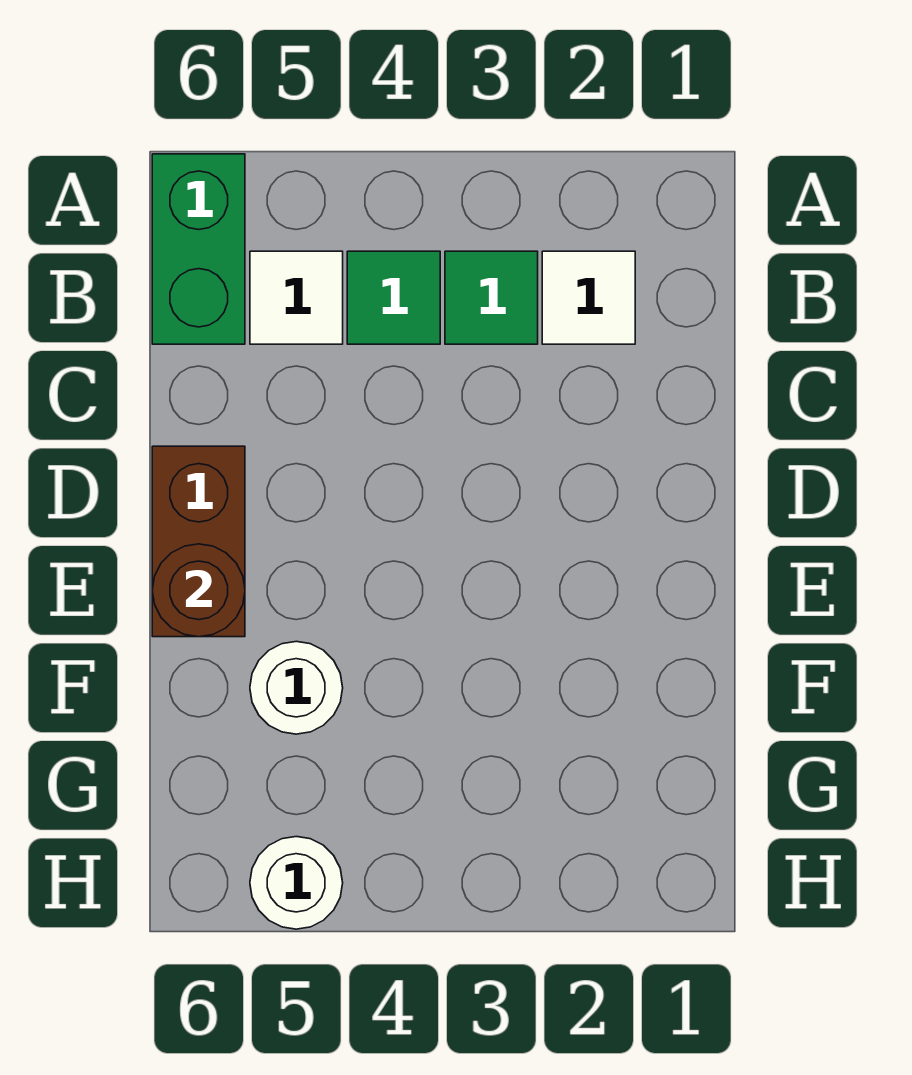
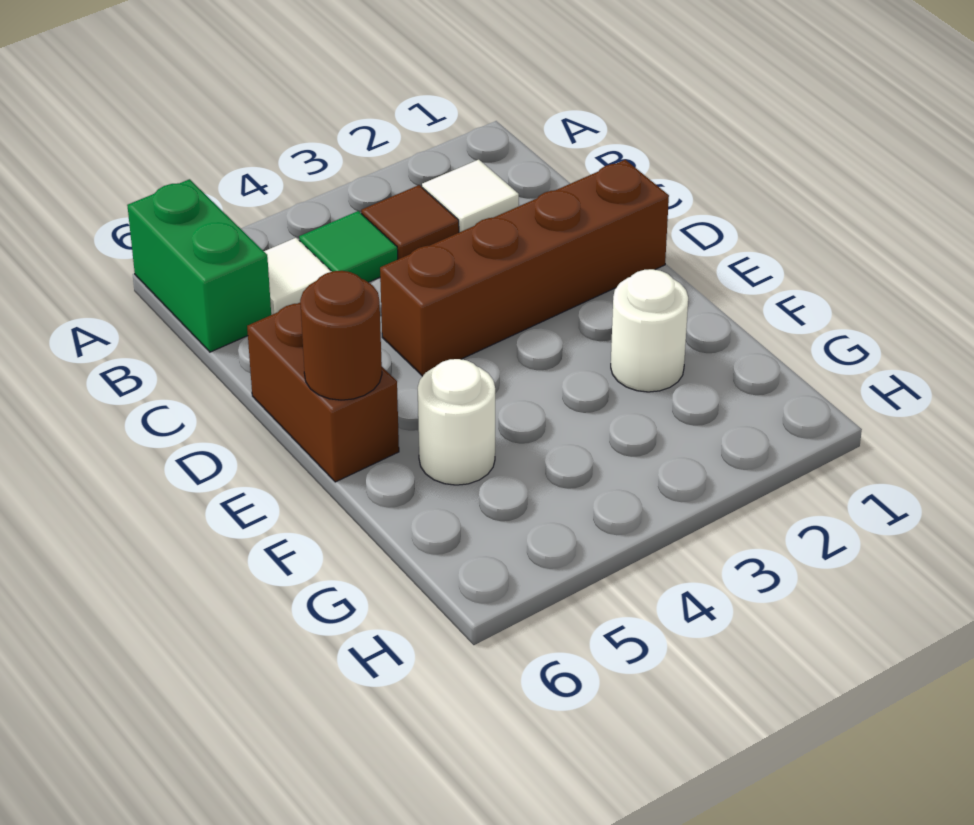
green 1x1 tile [445,251,538,344] -> brown 1x1 tile [361,185,459,259]
none -> brown 1x4 brick [380,160,669,376]
white 1x1 round brick [250,837,343,929] -> white 1x1 round brick moved to [611,269,688,392]

